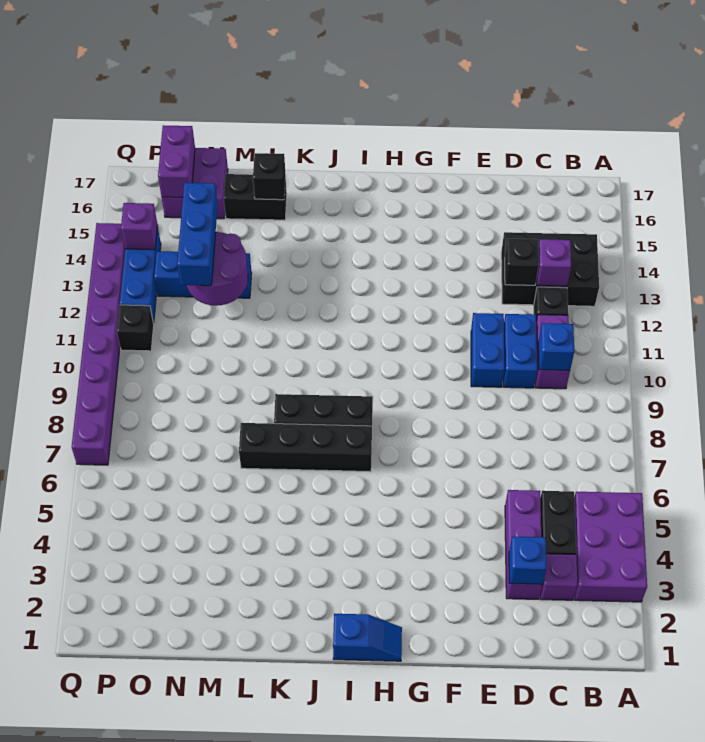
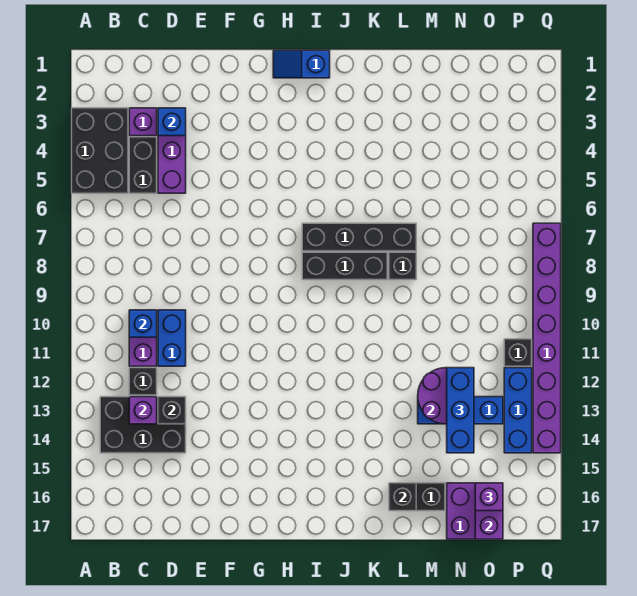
purple 2x3 brick [574,492,647,602] -> black 2x3 brick [72,108,128,193]
blue 1x2 brick [471,313,505,387] -> none
none -> black 1x1 brick [389,252,416,280]
purple 1x1 brick [121,203,157,250] -> purple 1x1 brick moved to [475,483,503,511]

